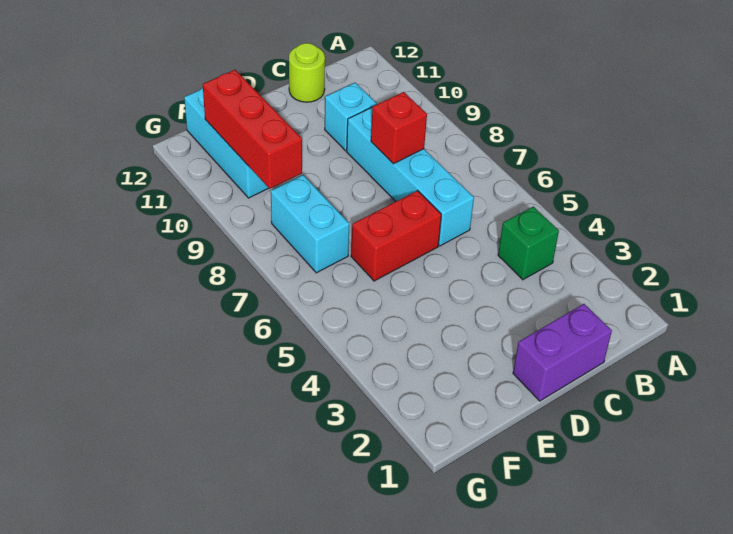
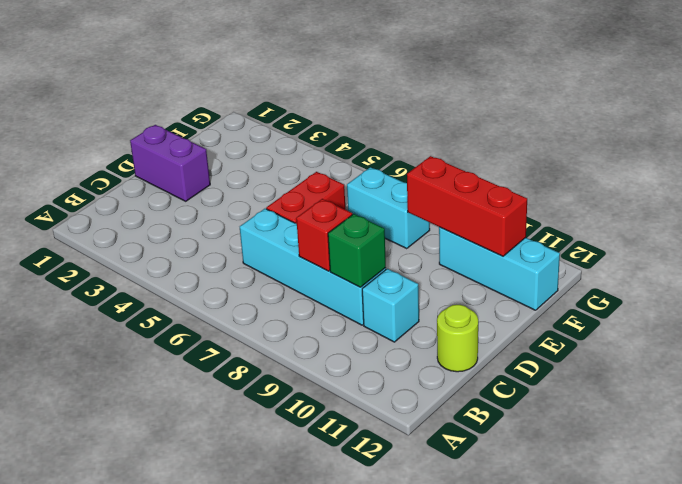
green 1x1 brick [498,207,559,280] -> green 1x1 brick moved to [328,214,386,287]
purple 1x2 brick [513,304,612,401] -> purple 1x2 brick turned to [130,125,210,201]

